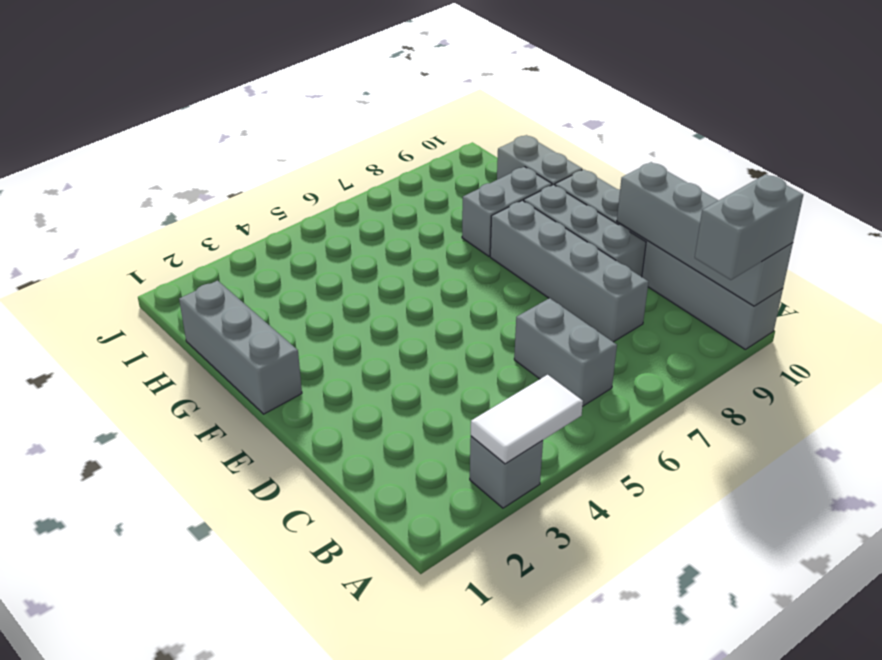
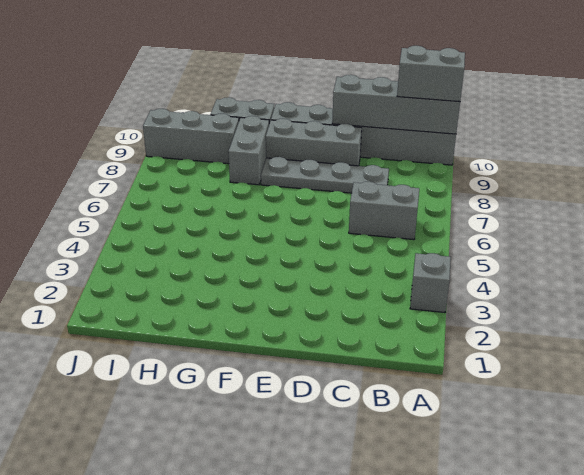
white 1x2 tile [471,375,583,464] -> none
grey 1x2 brick [695,174,803,280] -> grey 1x2 brick turned to [397,46,465,102]
grey 1x4 brick [490,200,648,342] -> grey 1x4 plate [261,157,389,193]
grey 1x3 brick [179,281,302,414] -> grey 1x3 brick moved to [143,109,239,164]

